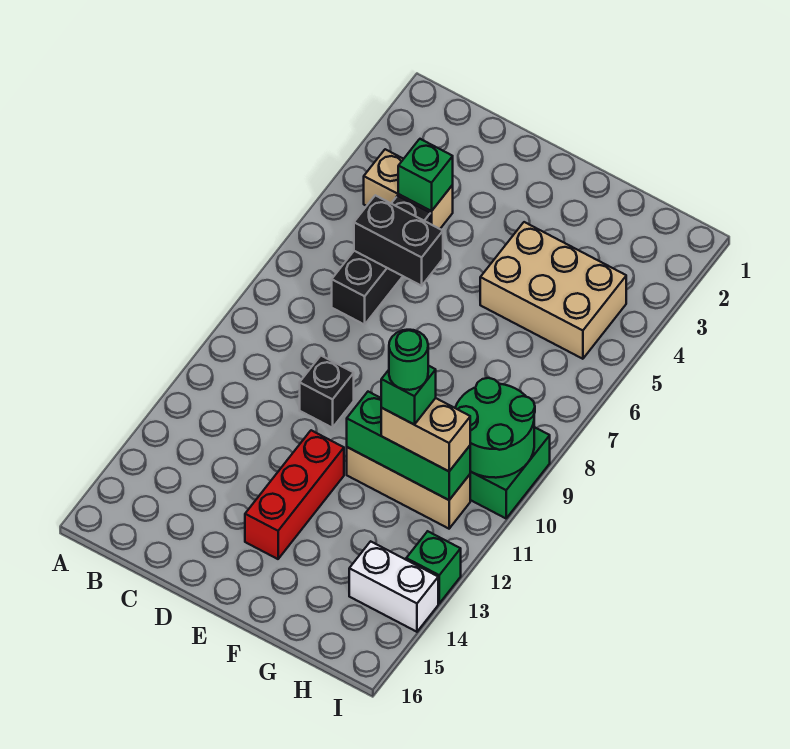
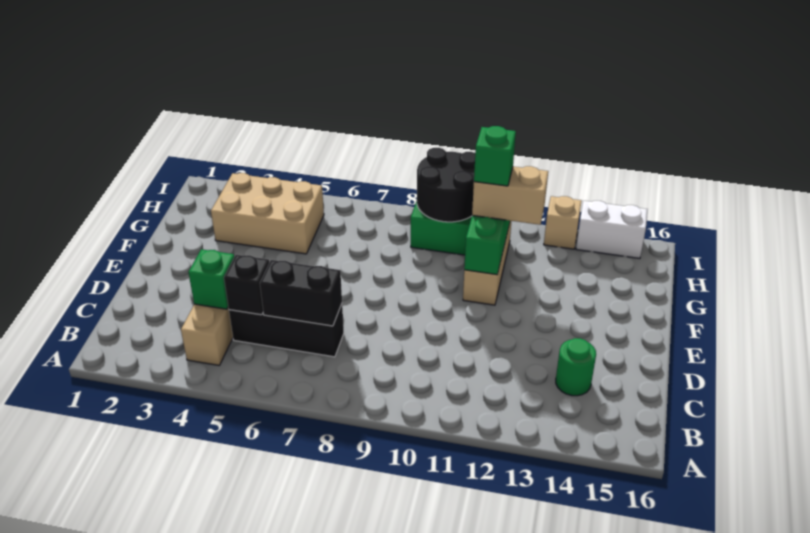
black 1x2 brick [354,195,443,286] -> black 1x2 brick turned to [260,260,342,326]
black 1x1 brick [300,356,354,428] -> black 1x1 brick moved to [224,255,269,315]
red 1x3 brick [245,430,344,559] -> none
tan 2x3 brick [480,222,626,359] -> tan 2x3 brick turned to [211,173,324,254]
tan 1x2 brick [381,398,470,471] -> tan 1x2 brick turned to [472,166,548,225]
green 1x1 round brick [389,330,428,390] -> green 1x1 round brick moved to [556,338,596,396]
green 2x2 round brick [455,378,535,478] -> black 2x2 round brick [417,148,475,222]
white 1x2 brick [349,541,438,632] -> white 1x2 brick turned to [576,201,648,258]
green 1x1 brick [406,531,461,603] -> tan 1x1 brick [544,196,581,249]

